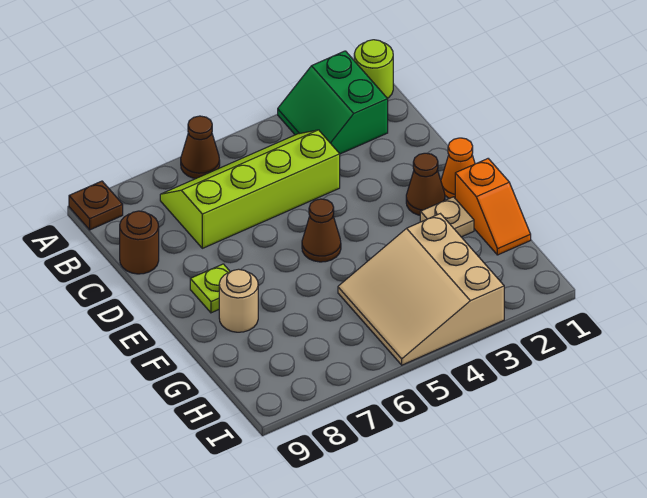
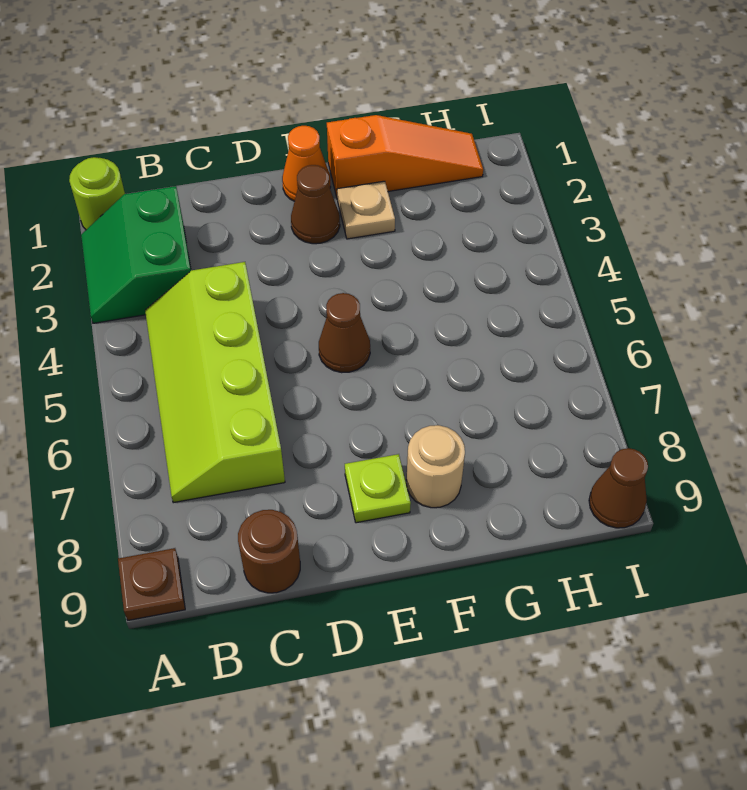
green 2x2 slope [278,51,388,154] -> green 2x2 slope turned to [81,186,191,323]
brown 1x1 cone [181,116,220,179] -> brown 1x1 cone moved to [589,448,648,528]
orange 1x2 slope [455,159,531,255] -> orange 1x3 slope [327,115,483,197]
tan 3x3 slope [338,214,504,365] -> none

